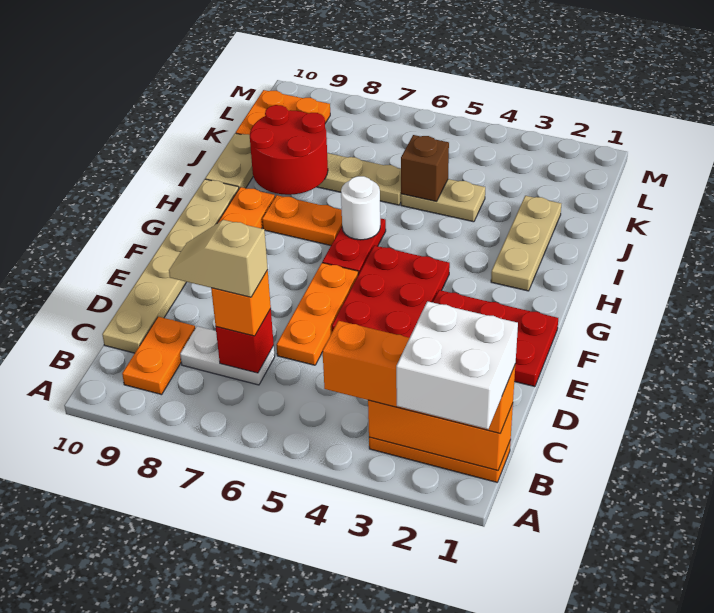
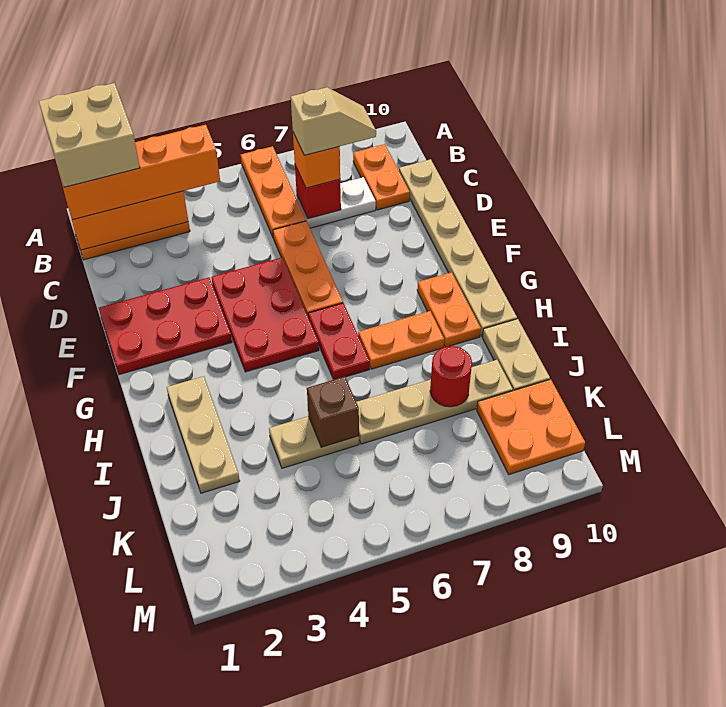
white 2x2 brick [396,301,518,429] -> tan 2x2 brick [39,83,140,187]
none -> orange 1x3 plate [241,146,306,238]
white 1x1 round brick [341,176,380,240] -> none
red 2x2 round brick [250,105,328,195] -> red 1x1 round brick [430,346,472,407]

